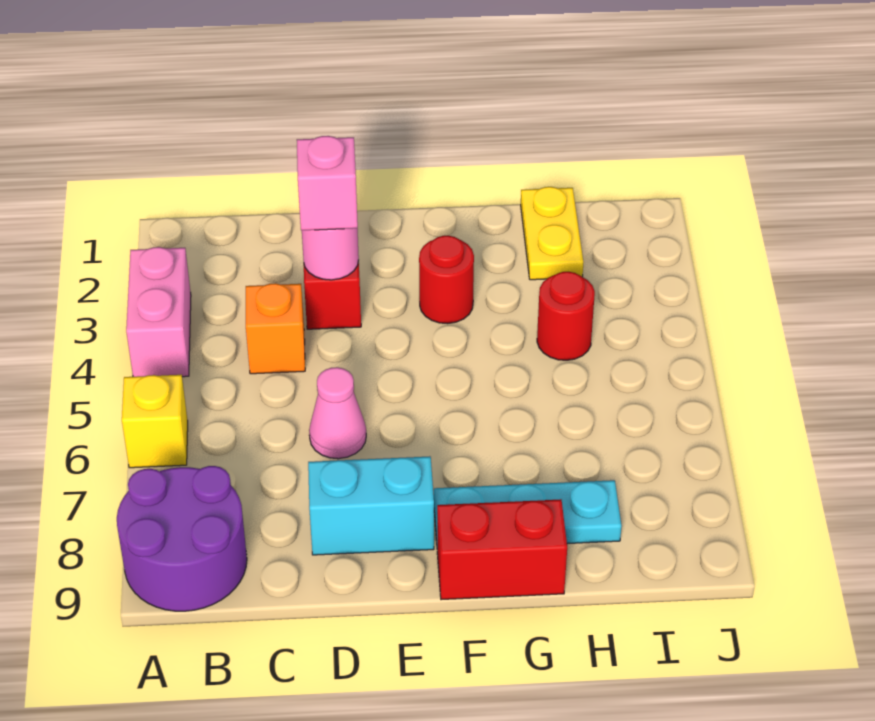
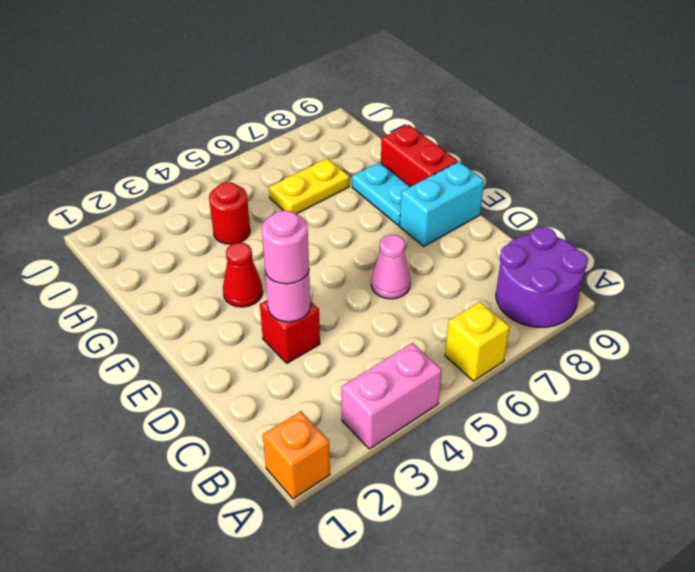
orange 1x1 brick [246,283,305,374] -> orange 1x1 brick moved to [263,411,330,499]
pink 1x1 brick [297,136,358,231] -> pink 1x1 round brick [262,210,309,284]
cyan 1x2 brick [308,456,434,555] -> cyan 1x2 brick turned to [400,162,484,246]
red 1x1 round brick [419,236,474,324] -> red 1x1 cone [223,243,263,307]
cyan 1x3 plate [434,480,622,544] -> cyan 1x2 plate [352,162,410,226]
yellow 1x2 plate [521,187,583,280] -> yellow 1x2 plate moved to [269,158,349,214]

